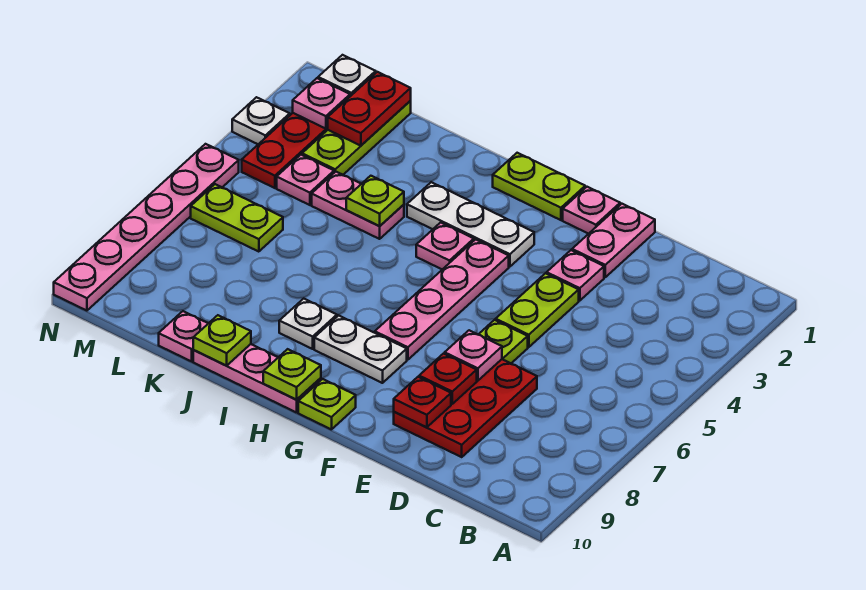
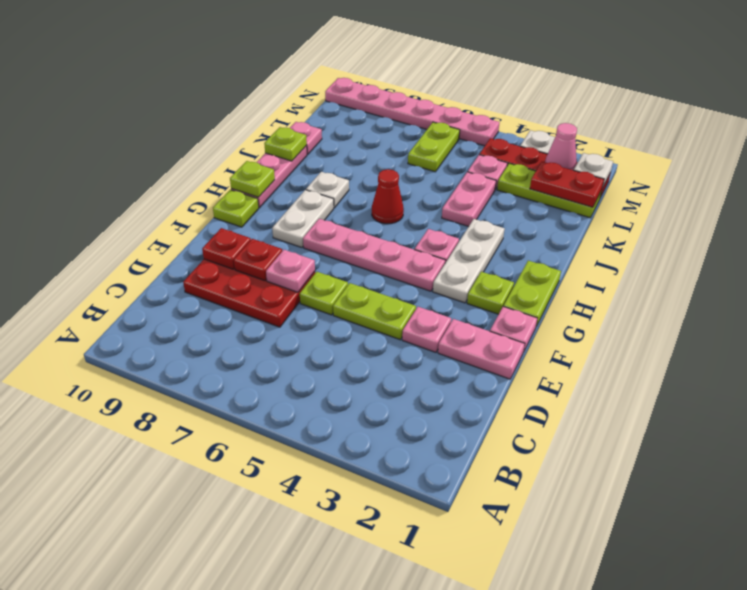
none -> red 1x1 cone [372,169,404,224]
lime 1x1 plate [346,176,404,226] -> lime 1x1 plate moved to [467,272,514,314]
pink 1x1 plate [293,78,350,129] -> pink 1x1 cone [545,123,577,170]

